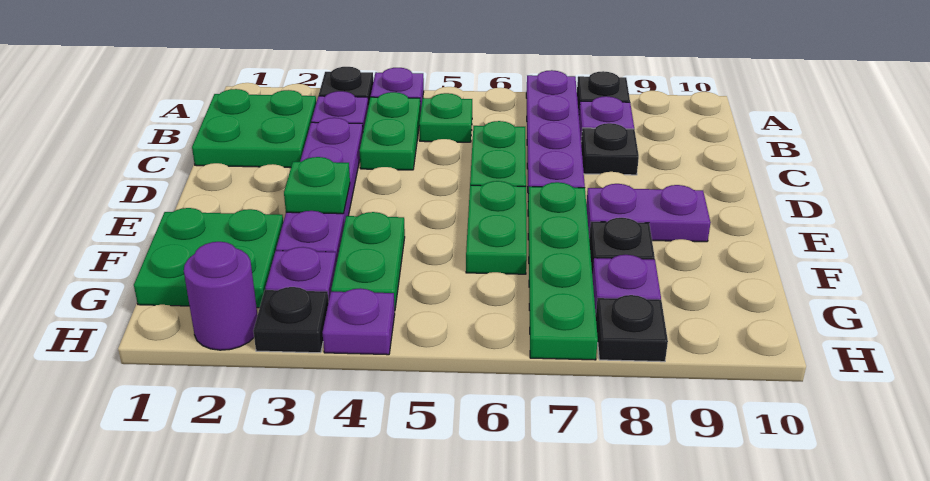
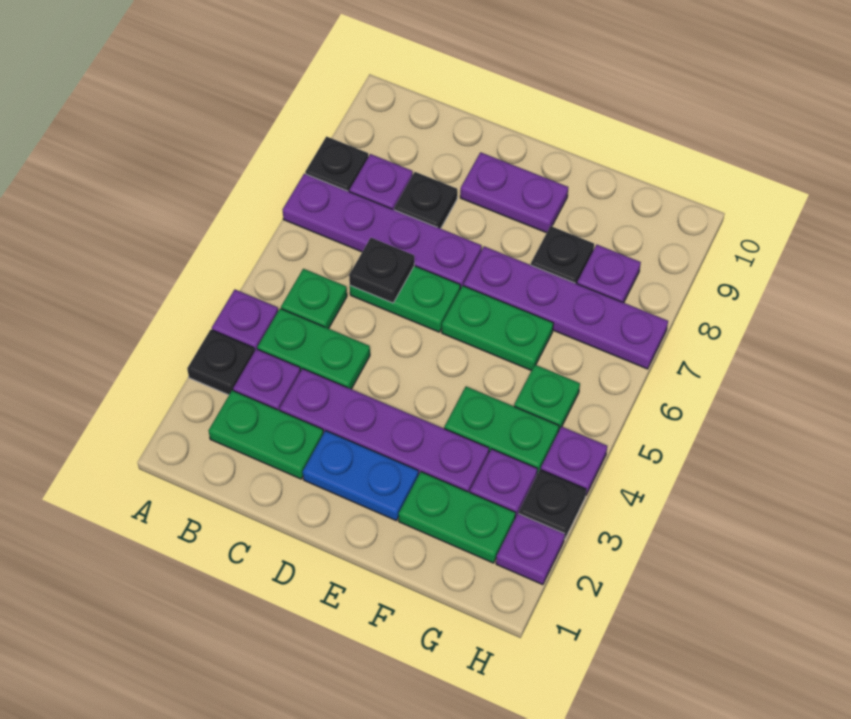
green 2x2 plate [192,89,316,168] -> green 1x2 plate [209,390,323,479]
none -> blue 1x2 plate [303,431,418,521]
green 1x1 plate [284,157,350,214] -> green 1x1 plate moved to [514,365,580,432]
green 1x4 plate [528,182,598,360] -> purple 1x4 plate [464,246,668,369]
purple 1x2 plate [586,184,711,242] -> purple 1x2 plate turned to [460,152,568,233]
green 2x2 plate [134,208,283,308] -> green 1x2 plate [399,472,515,563]
purple 1x1 round brick [184,242,258,350] -> purple 1x1 plate [496,513,565,585]
black 1x1 plate [596,295,668,362] -> black 1x1 plate moved to [349,238,414,303]

